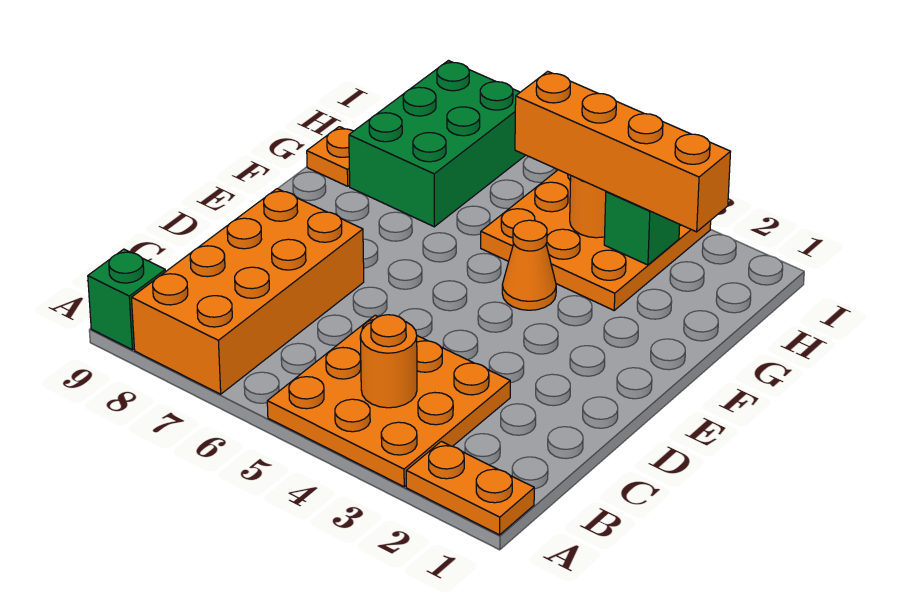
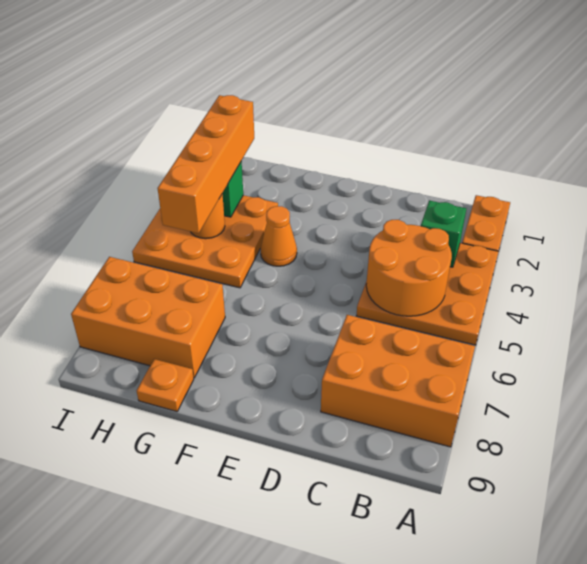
orange 2x4 brick [132,189,364,394] -> orange 2x3 brick [321,315,475,447]
green 1x1 brick [88,249,165,350] -> green 1x1 brick moved to [421,200,466,267]
orange 1x1 round brick [360,315,417,408] -> orange 2x2 round brick [366,220,452,316]
green 2x3 brick [349,61,525,227] -> orange 2x3 brick [71,257,225,378]

